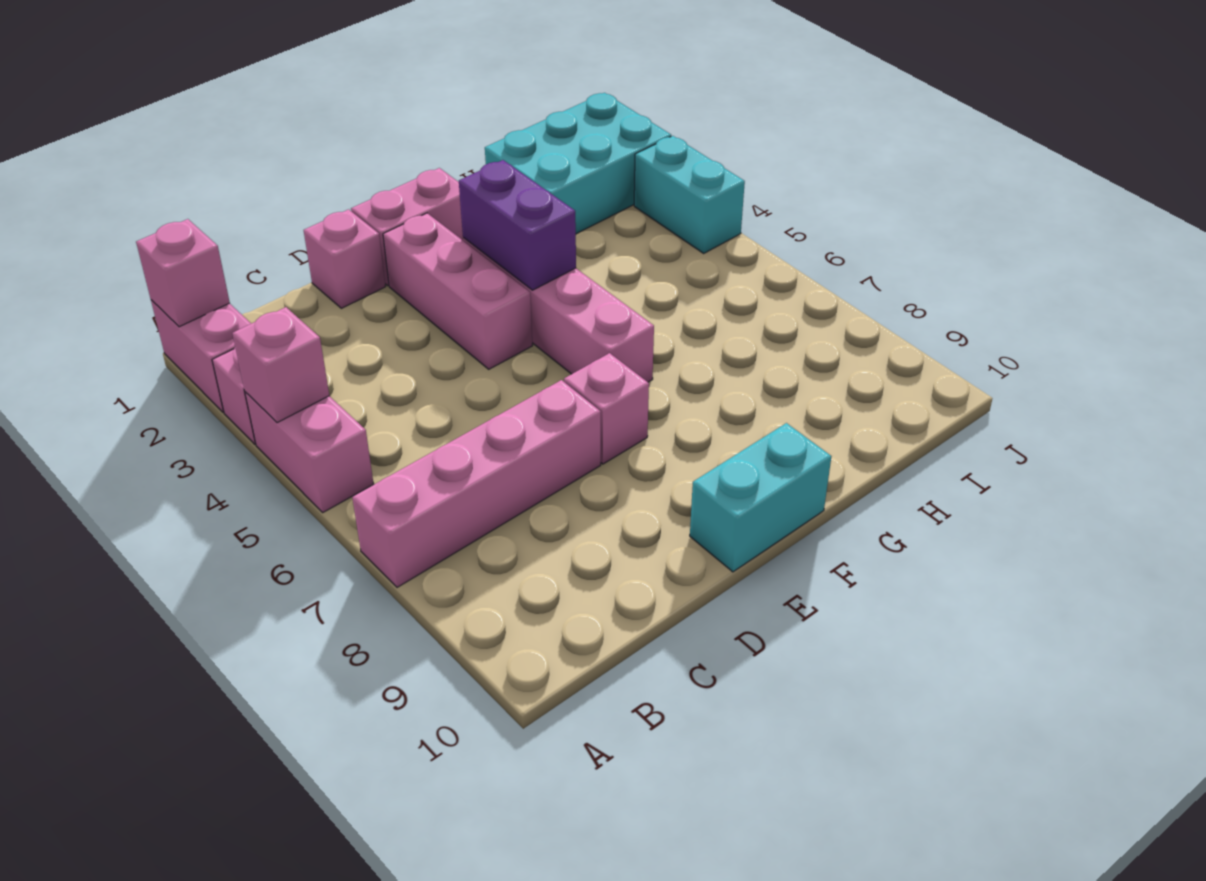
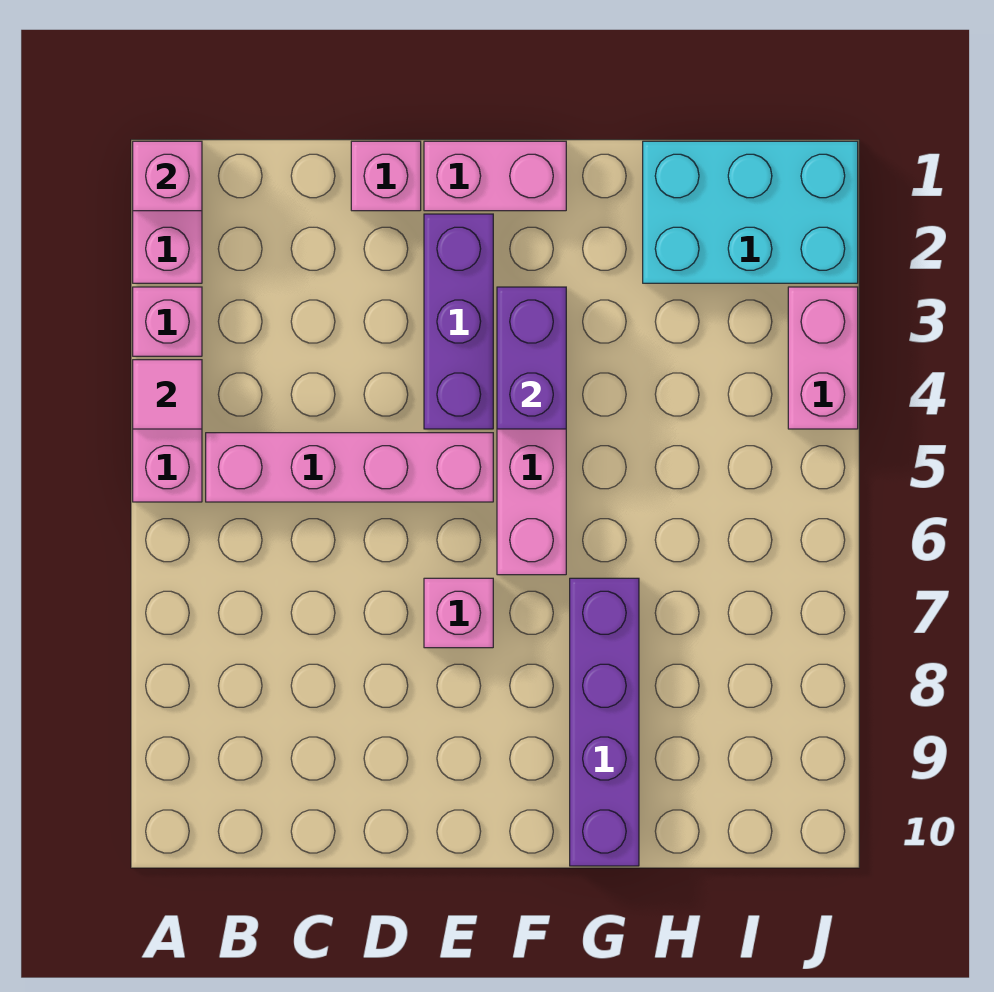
pink 1x1 brick [232,307,329,423] -> pink 1x1 tile [133,360,202,429]
pink 1x4 brick [352,380,601,587] -> pink 1x4 brick moved to [206,433,493,502]
pink 1x3 brick [383,213,532,369] -> purple 1x3 brick [424,214,493,429]
cyan 1x2 brick [690,423,832,572] -> none
none -> purple 1x4 brick [570,578,639,866]
cyan 1x2 brick [634,136,745,253] -> pink 1x2 brick [788,287,858,429]

